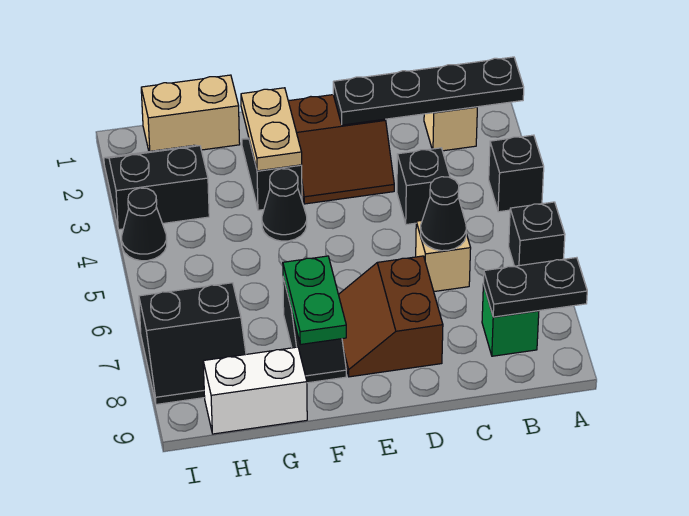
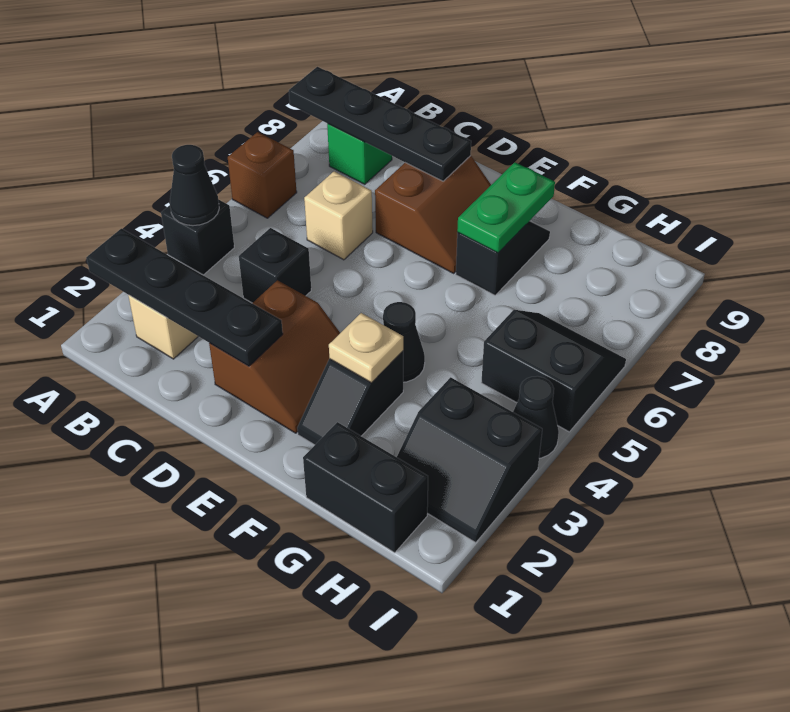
black 1x1 brick [509,202,565,266] -> brown 1x1 brick [228,132,297,218]
black 1x2 plate [483,258,587,317] -> black 1x4 plate [289,67,471,181]
black 1x1 cone [421,177,466,251] -> black 1x1 cone moved to [170,145,219,226]
brown 2x2 slope [288,95,394,204] -> brown 2x2 slope turned to [209,280,340,433]
tan 1x2 plate [241,88,302,171] -> tan 1x1 plate [329,313,403,383]
tan 1x2 brick [141,75,240,151] -> black 1x2 brick [303,422,428,553]
white 1x2 brick [203,347,307,434] -> none
black 2x2 slope [139,283,246,404] -> black 2x2 slope moved to [481,310,626,432]

